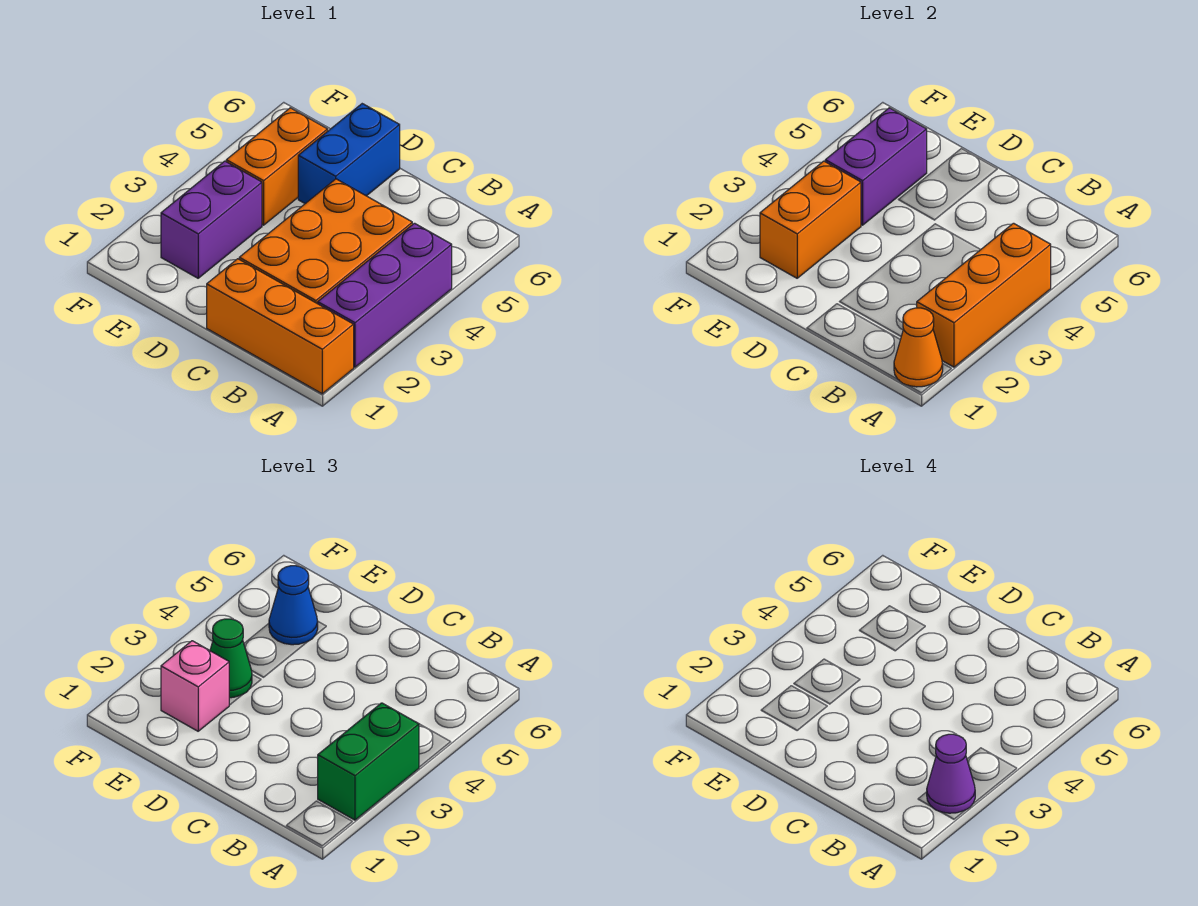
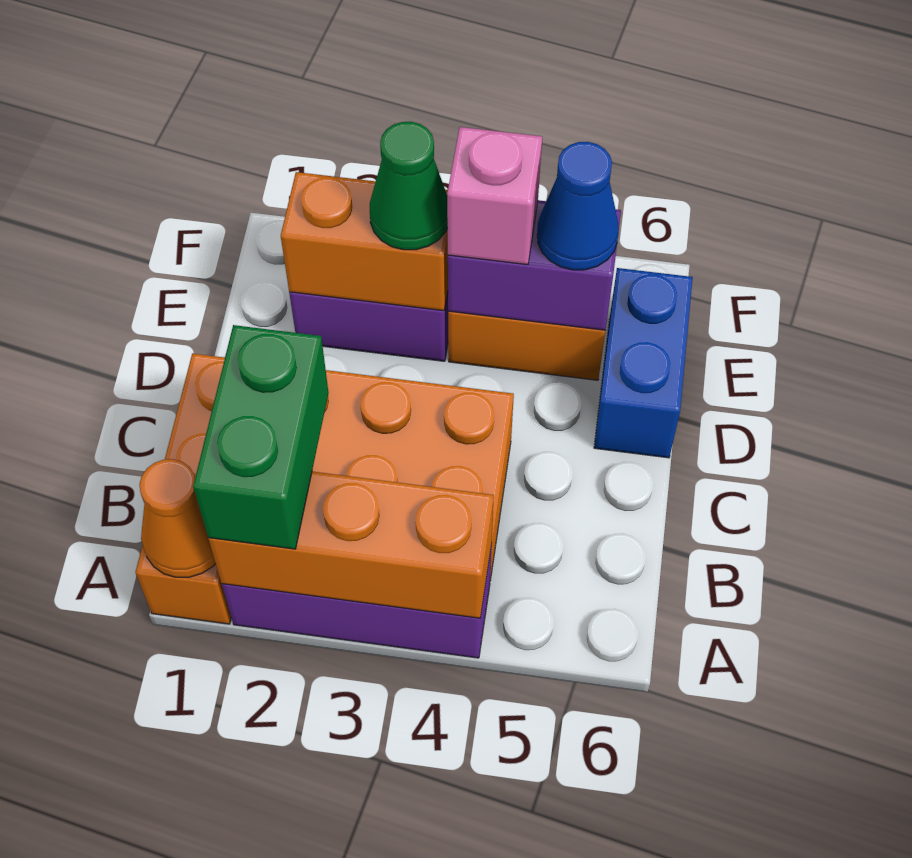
green 1x2 brick [318,703,419,820] -> green 1x2 brick turned to [193,325,329,549]
purple 1x1 cone [927,734,975,813] -> none
blue 1x2 brick [298,104,400,204] -> blue 1x2 brick turned to [594,268,693,458]
pink 1x1 brick [161,641,229,731] -> pink 1x1 brick moved to [447,127,542,265]

